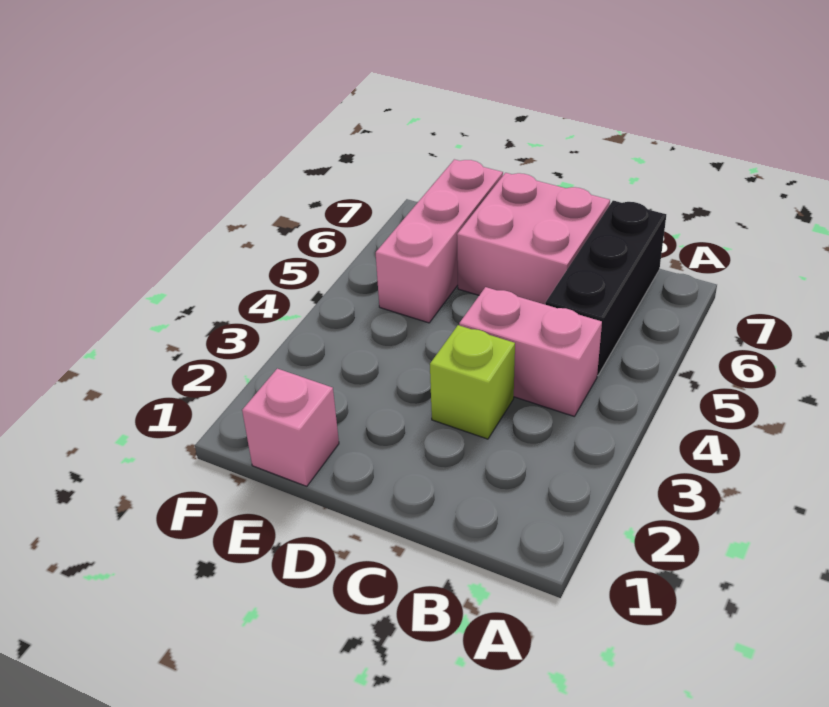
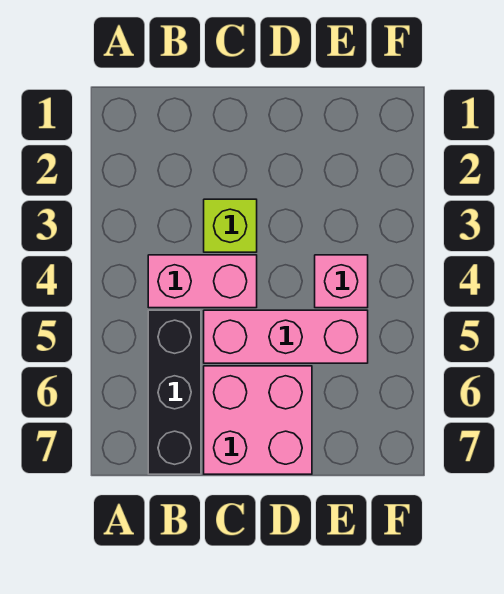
pink 1x1 brick [242,369,339,486] -> pink 1x1 brick moved to [315,255,368,308]
pink 1x3 brick [376,159,503,323] -> pink 1x3 brick turned to [204,310,368,363]

